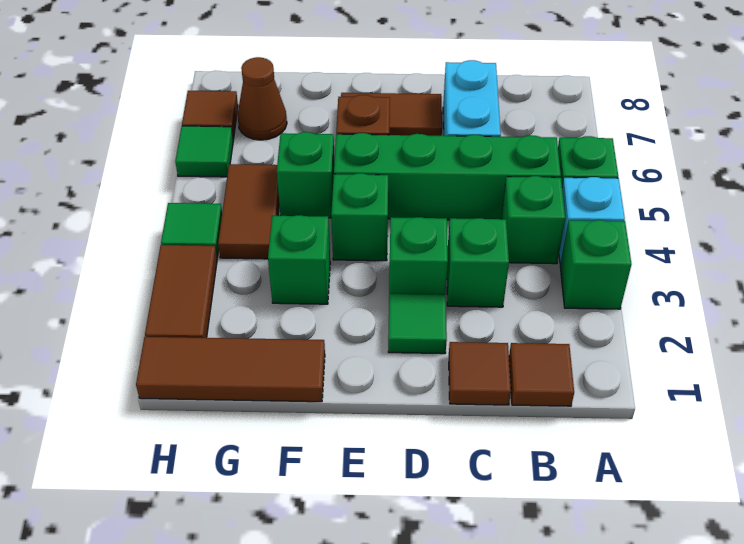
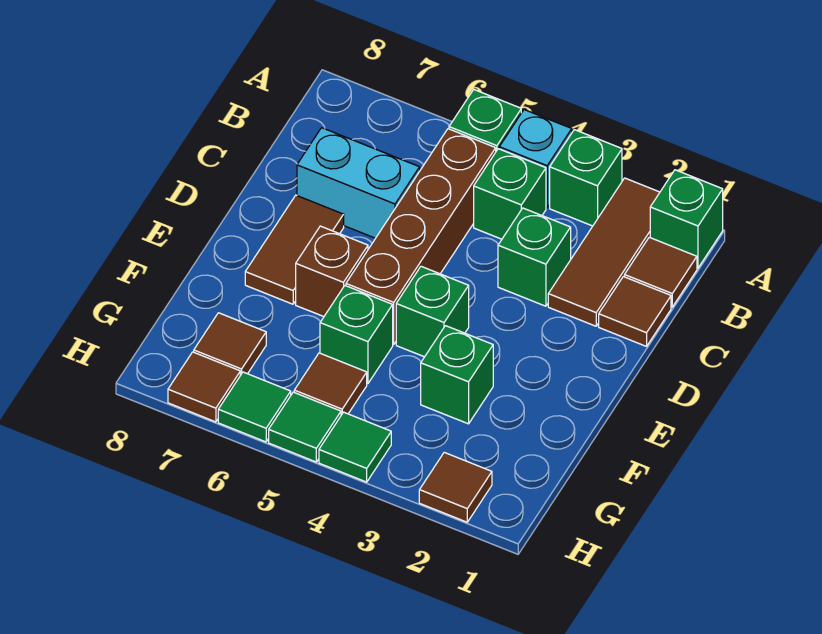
green 1x4 brick [334,133,561,220] -> brown 1x4 brick [346,129,496,344]
green 1x1 tile [388,293,447,354] -> green 1x1 tile moved to [269,392,341,462]
green 1x1 brick [389,217,448,294] -> green 1x1 brick moved to [650,170,723,268]
brown 1x3 tile [136,337,325,402] -> brown 1x3 tile moved to [548,178,660,326]
brown 1x2 tile [218,164,279,259] -> brown 1x1 tile [294,353,367,415]
brown 1x1 cone [237,57,287,140] -> brown 1x1 tile [194,313,266,375]
brown 1x2 tile [145,245,217,338] -> brown 1x1 tile [419,452,492,522]

